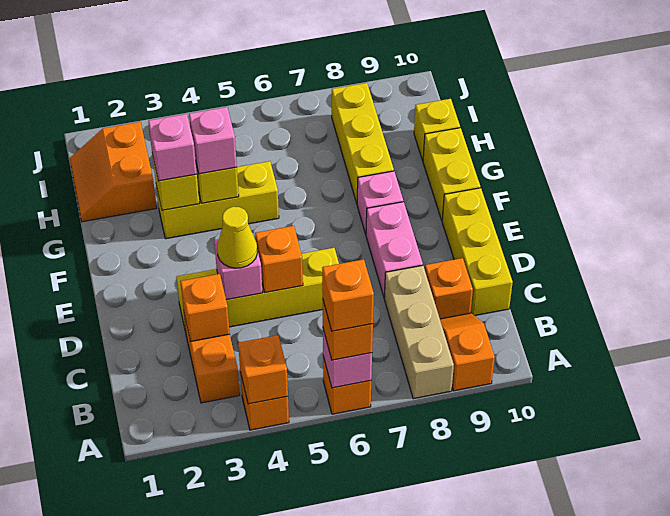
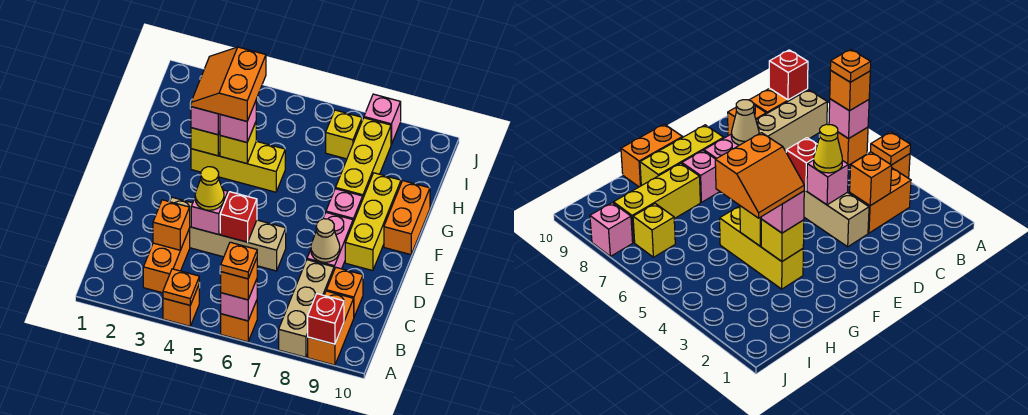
orange 1x1 brick [238,335,288,404] -> orange 1x1 plate [163,269,199,305]
orange 1x1 brick [322,259,374,331] -> orange 1x1 plate [221,242,257,279]
orange 1x2 slope [440,313,495,391] -> orange 1x2 brick [308,291,354,365]
none -> red 1x1 brick [308,294,344,344]
yellow 1x3 brick [442,188,513,316] -> yellow 1x3 brick moved to [345,173,401,271]
yellow 1x4 brick [176,248,339,332] -> tan 1x4 brick [170,197,286,271]
orange 1x1 brick [255,226,303,293] -> red 1x1 brick [220,192,257,242]
none -> tan 1x1 cone [311,219,340,262]
yellow 1x2 brick [423,128,480,220] -> orange 1x2 brick [384,181,430,255]
orange 2x2 slope [70,122,157,222] -> orange 2x2 slope moved to [191,47,266,121]
yellow 1x1 brick [414,99,460,160] -> yellow 1x1 brick moved to [326,110,362,159]
none -> pink 1x1 brick [364,94,401,144]

